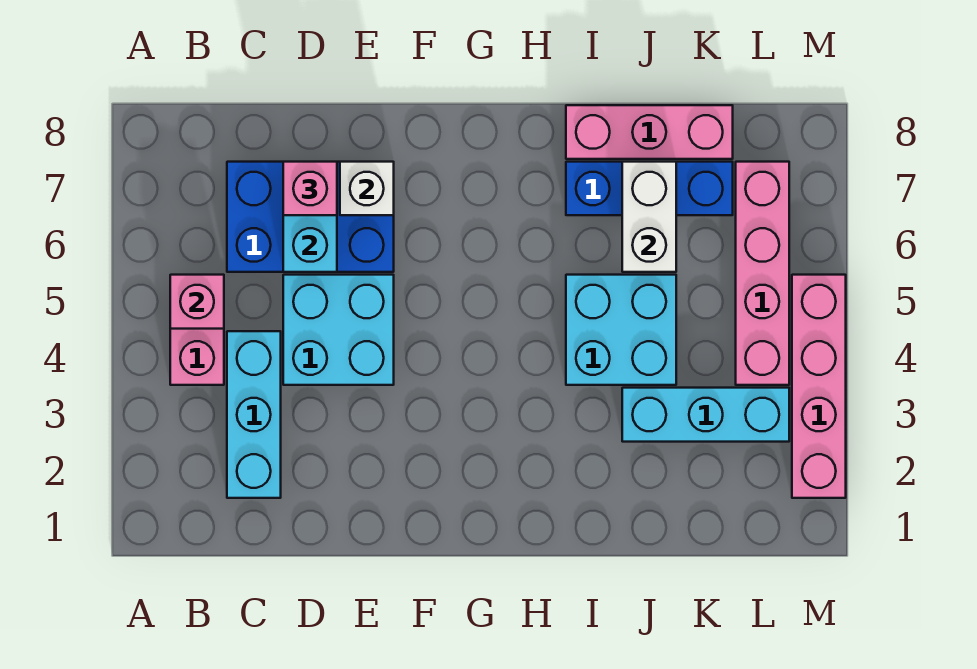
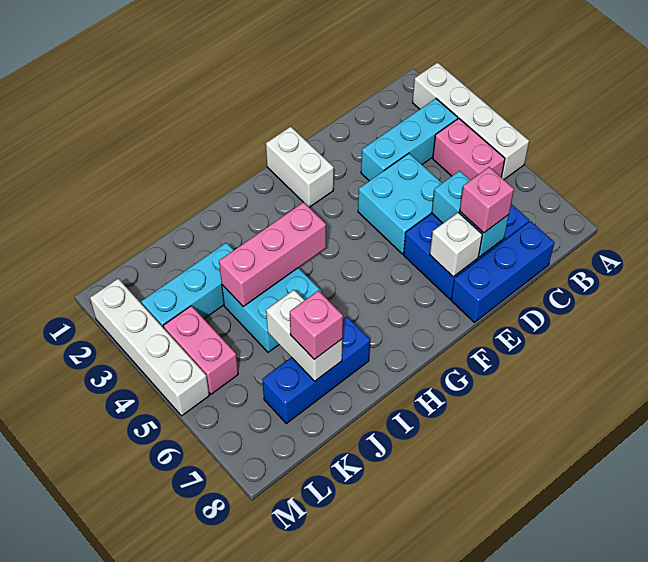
none -> white 1x4 brick [413,62,529,179]
pink 1x1 brick [170,275,224,329] -> pink 1x1 brick moved to [290,291,343,359]
cyan 1x3 brick [227,331,281,498] -> cyan 1x3 brick turned to [361,99,458,181]
none -> blue 1x3 brick [451,221,554,322]
none -> white 1x2 brick [266,127,334,207]
pink 1x3 brick [566,105,733,159] -> pink 1x3 brick moved to [219,202,326,307]
pink 1x4 brick [736,162,789,385] -> pink 1x2 brick [163,306,238,394]
pink 1x4 brick [792,275,846,498] -> white 1x4 brick [90,279,209,416]

